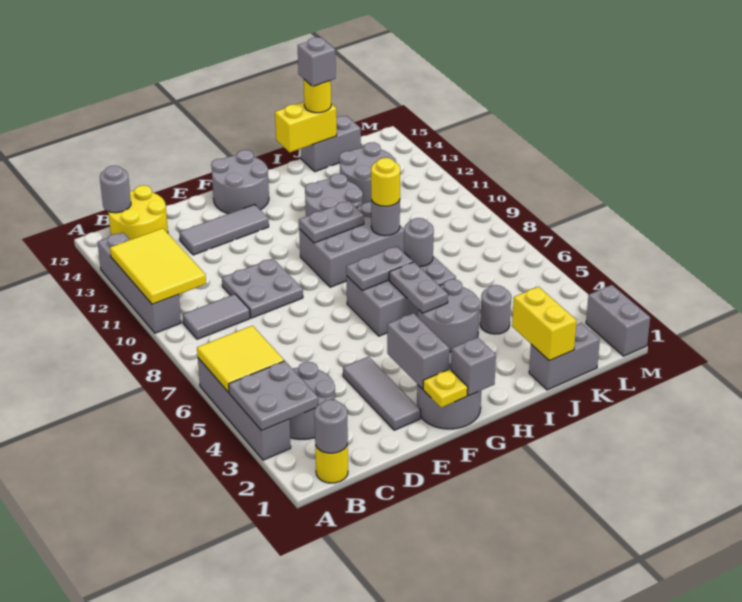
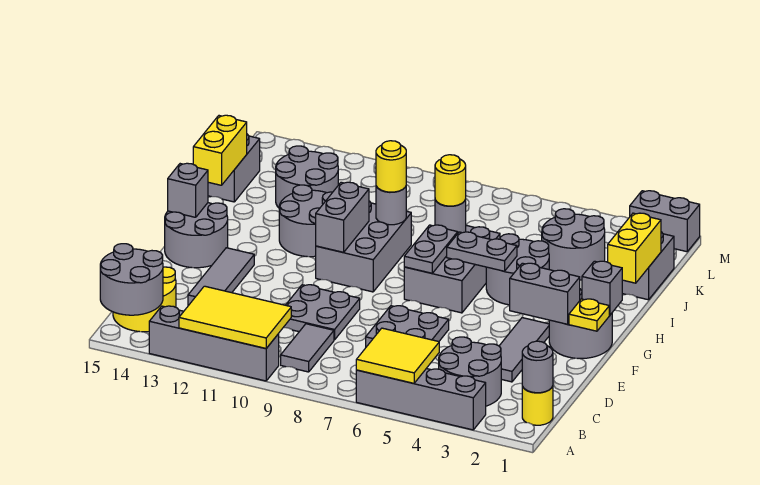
grey 2x2 plate [229,361,318,431] -> grey 2x2 plate moved to [366,306,449,347]
grey 1x1 round brick [100,166,131,213] -> grey 2x2 round brick [100,244,163,315]
grey 1x3 tile [343,357,421,430] -> grey 1x3 tile turned to [499,318,549,382]
grey 1x2 plate [299,201,364,243] -> grey 1x2 brick [316,182,369,252]
yellow 1x2 brick [512,287,577,361] -> yellow 1x2 brick turned to [608,213,661,283]
grey 1x1 round brick [480,285,511,334] -> grey 2x2 round brick [542,209,605,280]
yellow 1x1 round brick [304,80,331,113] -> yellow 1x1 round brick moved to [435,155,466,206]
grey 1x1 brick [298,37,336,86] -> grey 1x1 brick moved to [168,163,208,217]

